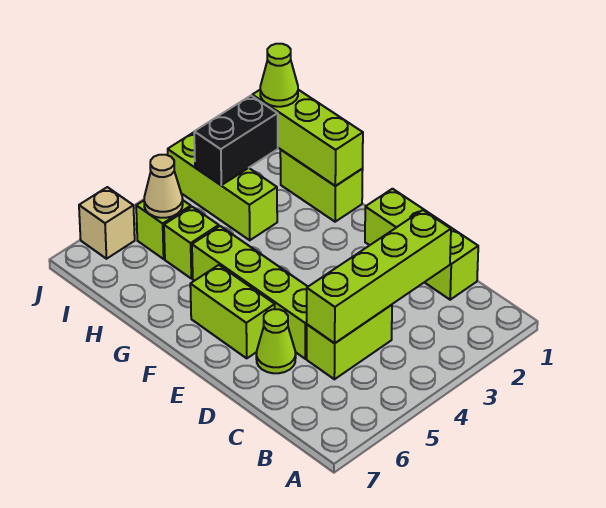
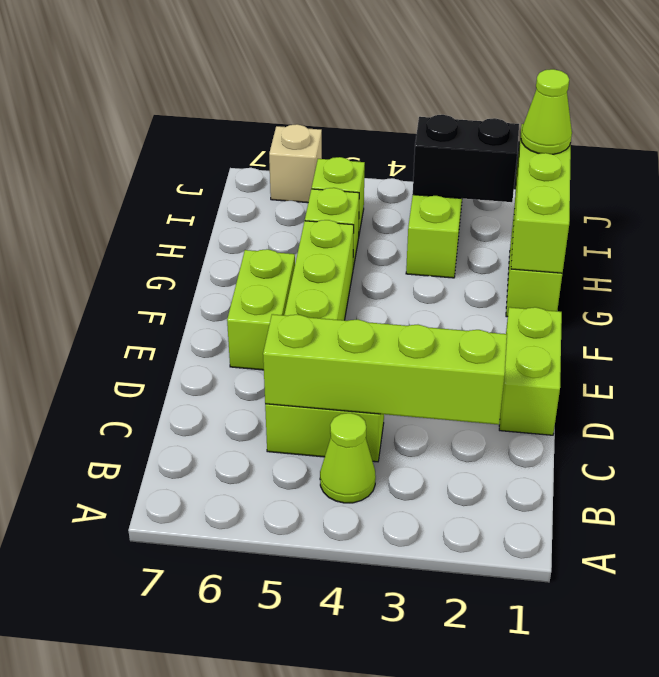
lime 1x3 brick [365,189,478,300] -> lime 1x2 brick [499,307,562,435]
lime 1x1 cone [256,309,296,373] -> lime 1x1 cone moved to [320,413,376,503]
tan 1x1 cone [144,155,183,218] -> none

